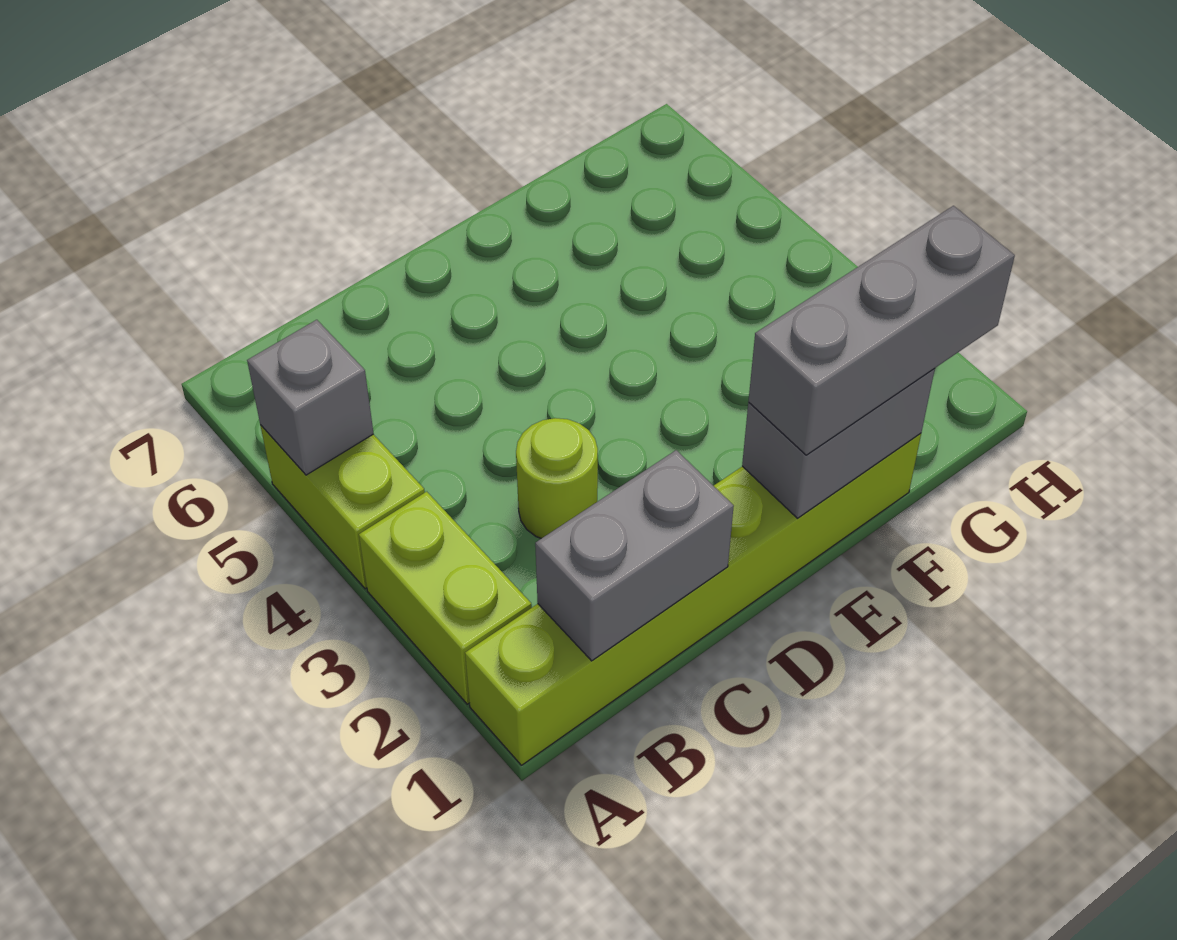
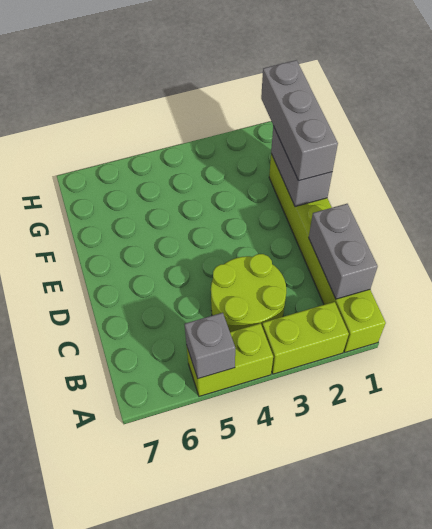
lime 1x1 round brick [516,418,598,539] -> lime 2x2 round brick [211,254,286,332]

